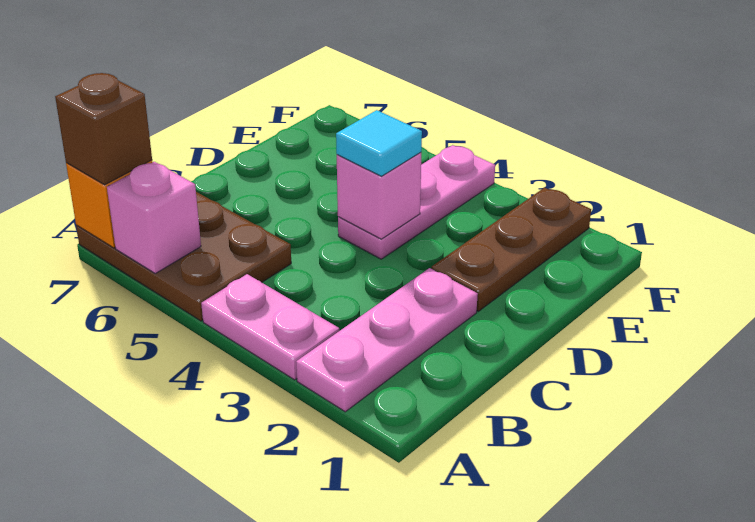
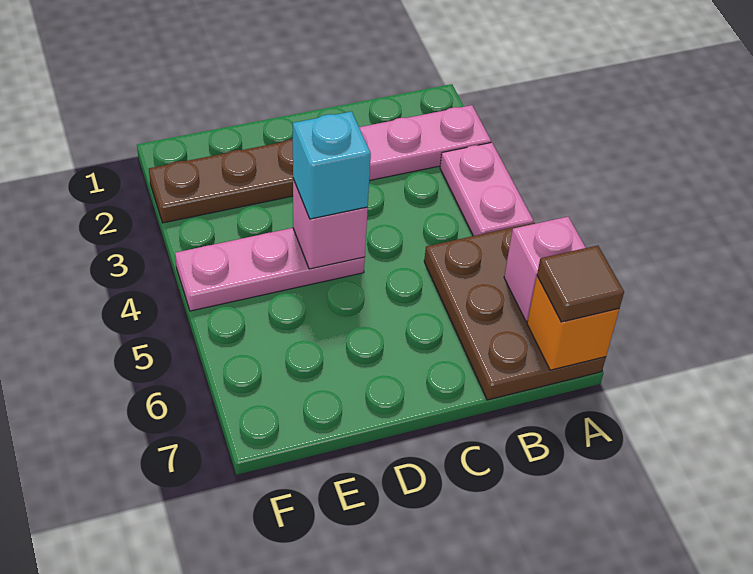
brown 1x1 brick [55,73,152,185] -> brown 1x1 tile [537,245,624,322]
cyan 1x1 tile [336,110,422,176] -> cyan 1x1 brick [293,111,371,219]

